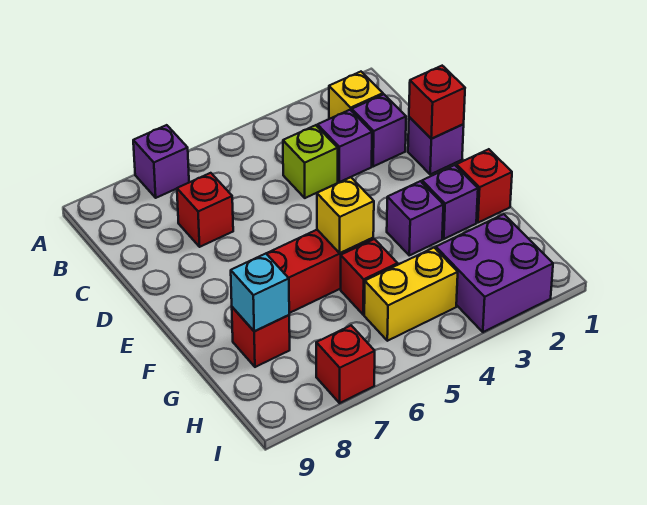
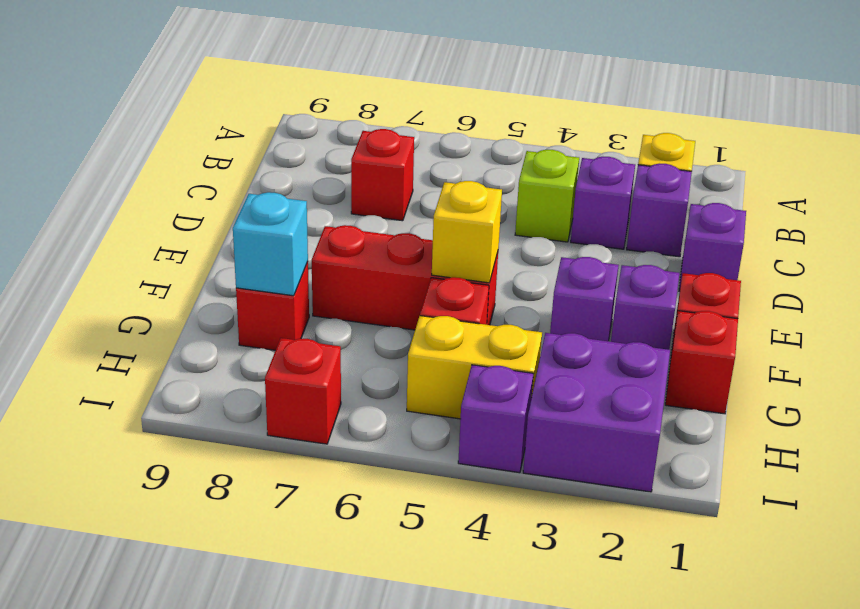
purple 1x1 brick [133,125,189,198] -> purple 1x1 brick moved to [458,365,534,473]
red 1x1 brick [409,66,465,139] -> red 1x1 brick moved to [665,311,738,414]

